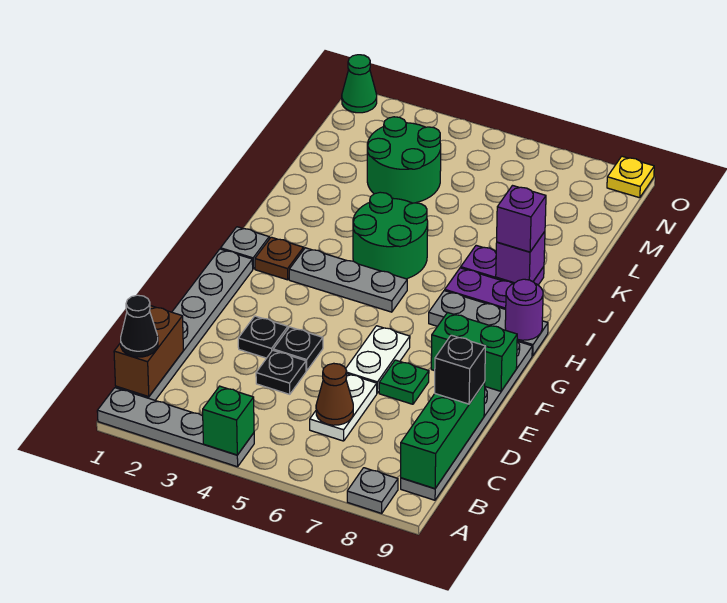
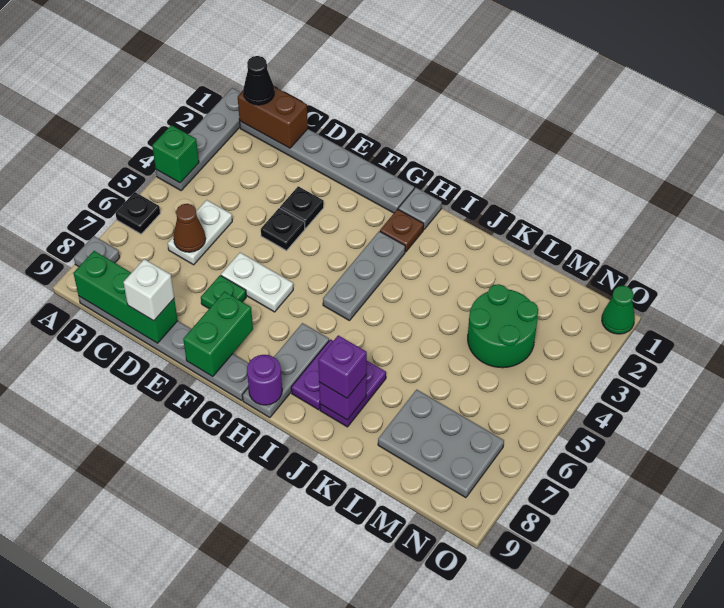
white 1x2 plate [310,374,377,441] -> white 1x2 plate turned to [168,200,232,265]
black 1x1 plate [256,350,306,394] -> black 1x1 plate moved to [115,192,160,234]
black 1x1 brick [435,335,486,404] -> white 1x1 brick [123,259,174,321]
green 2x2 round brick [353,192,428,279] -> none
none -> grey 2x3 plate [378,390,504,498]
yellow 1x1 plate [607,156,654,198] -> none

